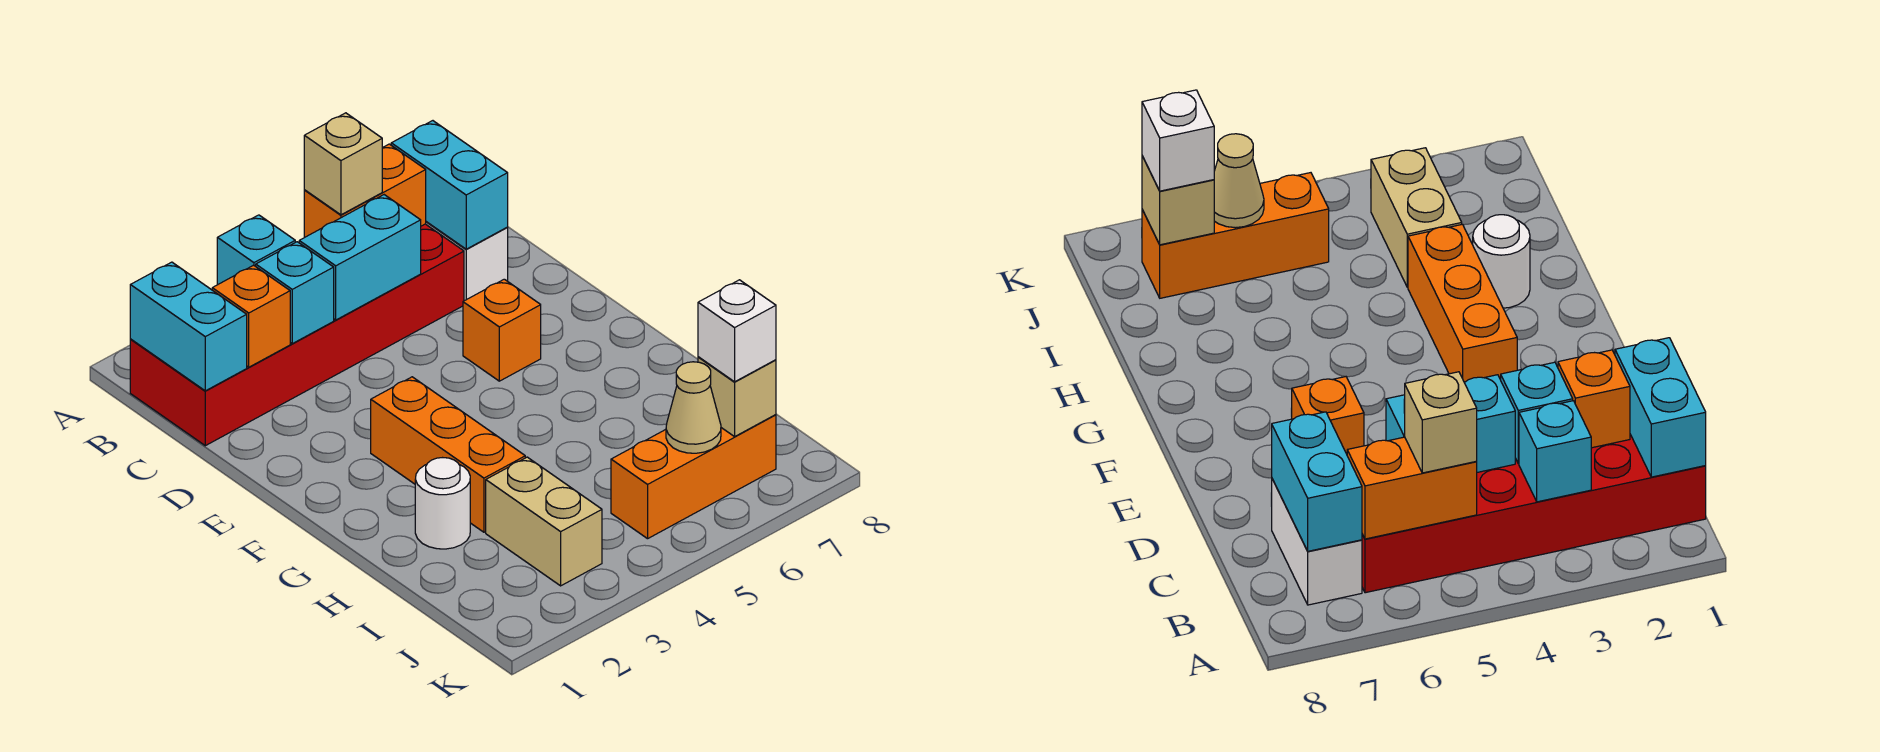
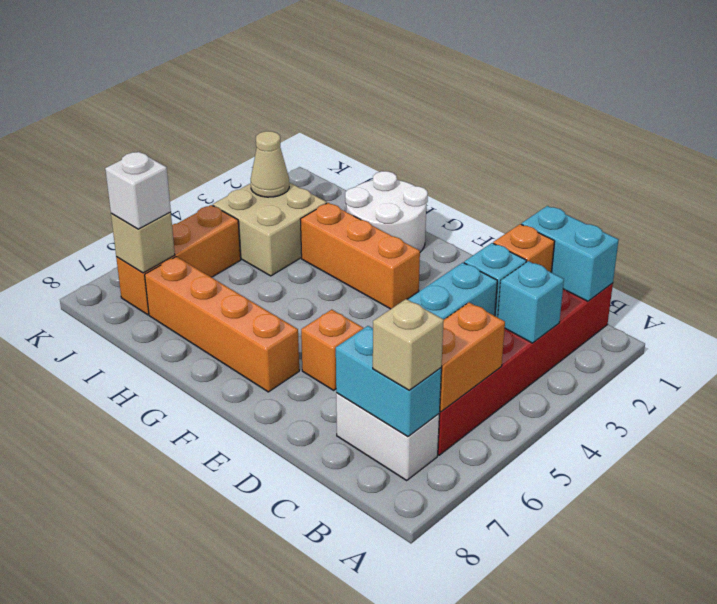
tan 1x1 brick [304,113,382,215] -> tan 1x1 brick moved to [373,299,444,390]
none -> orange 1x4 brick [145,257,299,392]
white 1x1 round brick [415,458,470,549] -> white 2x2 round brick [345,171,428,252]
tan 1x2 brick [486,457,602,586] -> tan 2x2 brick [213,182,327,276]
tan 1x1 cone [666,362,721,453] -> tan 1x1 cone moved to [251,131,289,197]

